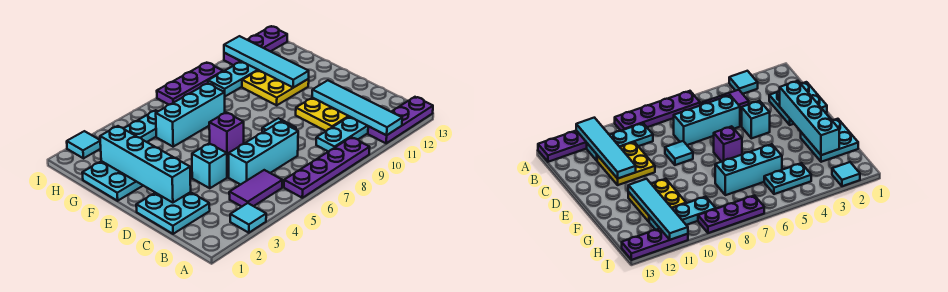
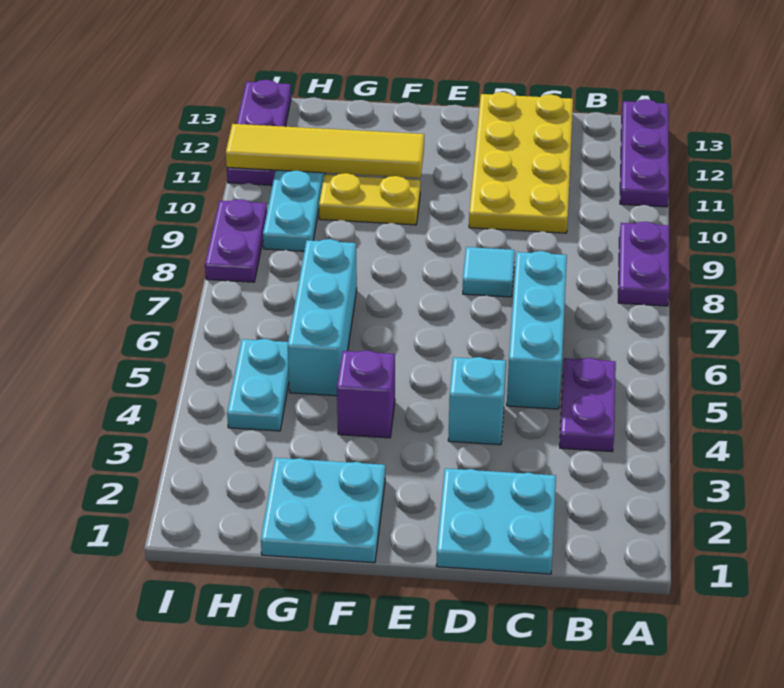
cyan 1x1 tile [230,203,266,233] -> none
purple 1x4 plate [284,137,370,198] -> purple 1x2 plate [618,222,670,306]
cyan 1x4 tile [312,80,402,135] -> none
purple 1x2 tile [229,170,282,207] -> purple 1x2 plate [560,358,616,452]
cyan 1x3 plate [316,117,369,152] -> none
yellow 2x2 plate [296,98,349,131] -> yellow 2x4 plate [469,92,573,233]
cyan 1x4 brick [100,126,191,203] -> none
purple 1x1 brick [209,113,244,156] -> purple 1x1 brick moved to [337,350,395,438]
yellow 2x2 plate [242,70,309,105] -> yellow 1x2 plate [319,173,420,225]
cyan 1x4 tile [224,36,309,88] -> yellow 1x4 tile [226,124,424,178]
cyan 1x1 tile [67,131,101,158] -> none
purple 1x3 plate [157,63,223,105] -> purple 1x2 plate [205,199,267,282]

